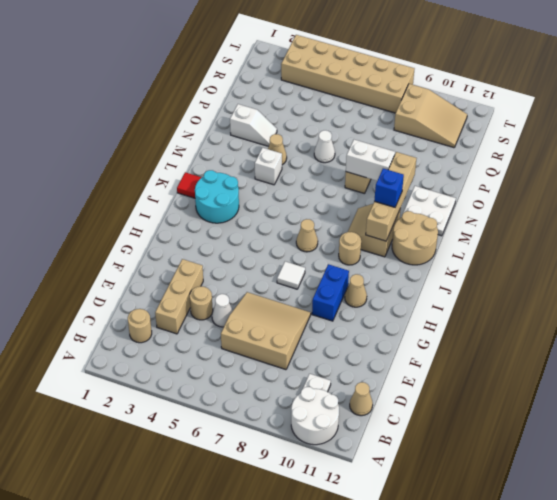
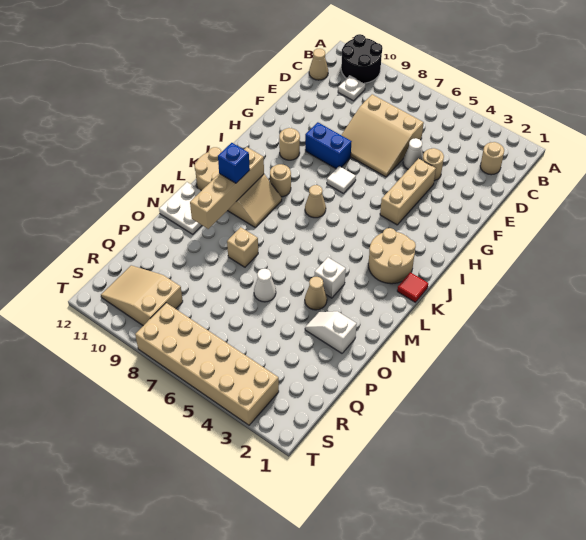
white 2x2 round brick [291,387,339,445] -> black 2x2 round brick [341,34,382,83]
tan 1x3 brick [155,259,203,334] -> tan 1x3 brick moved to [380,159,436,225]
blue 1x2 brick [312,264,349,321] -> blue 1x2 brick turned to [305,122,352,169]
tan 1x1 cone [345,274,367,307] -> tan 1x1 round brick [279,128,300,160]
cyan 2x2 round brick [195,170,239,223] -> tan 2x2 round brick [368,228,416,284]
white 1x2 brick [346,140,395,181] -> none

